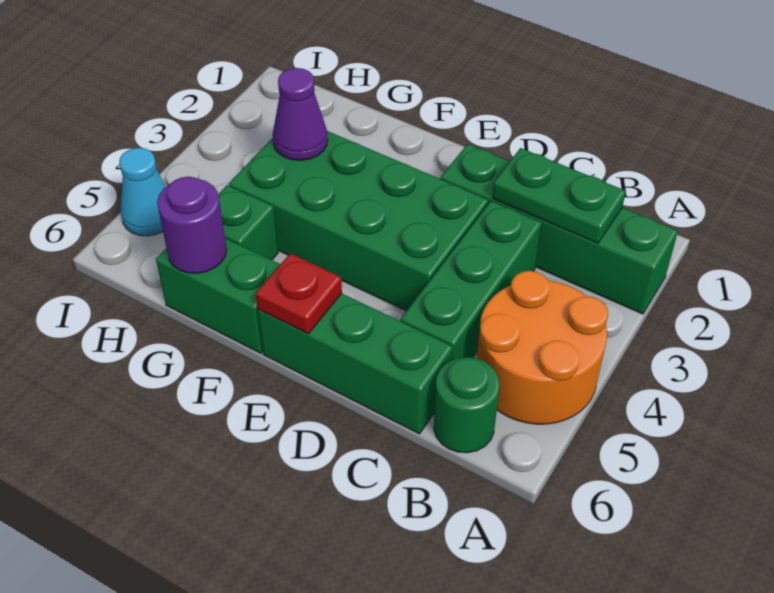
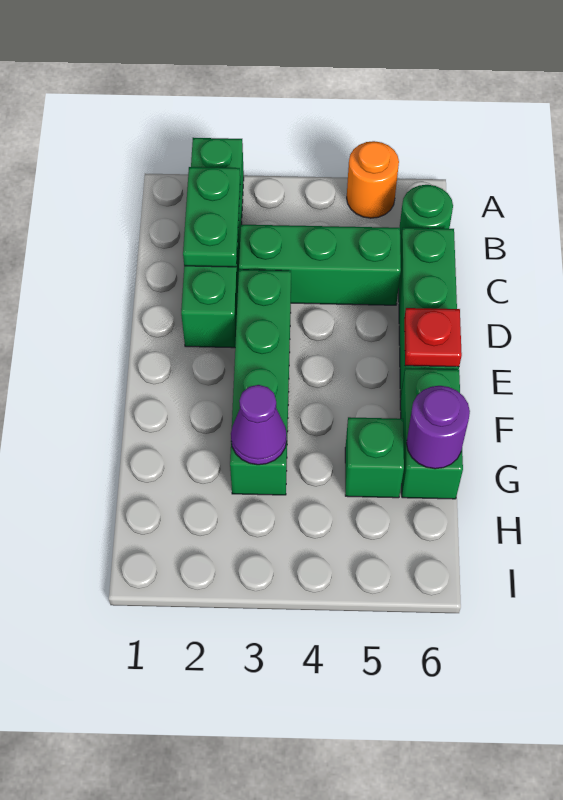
orange 2x2 round brick [477,271,608,424] -> orange 1x1 round brick [347,141,399,218]
green 2x4 brick [229,131,488,311] -> green 1x4 brick [230,270,291,495]
cyan 1x1 cone [119,148,166,236] -> none

